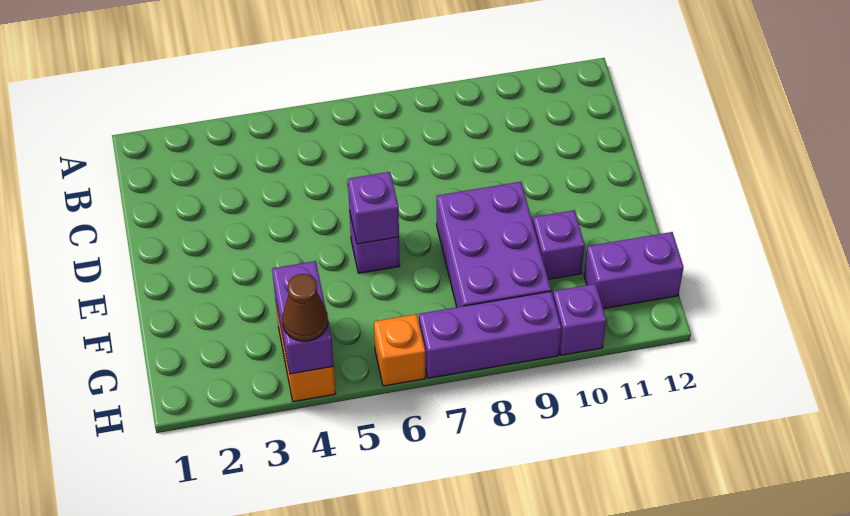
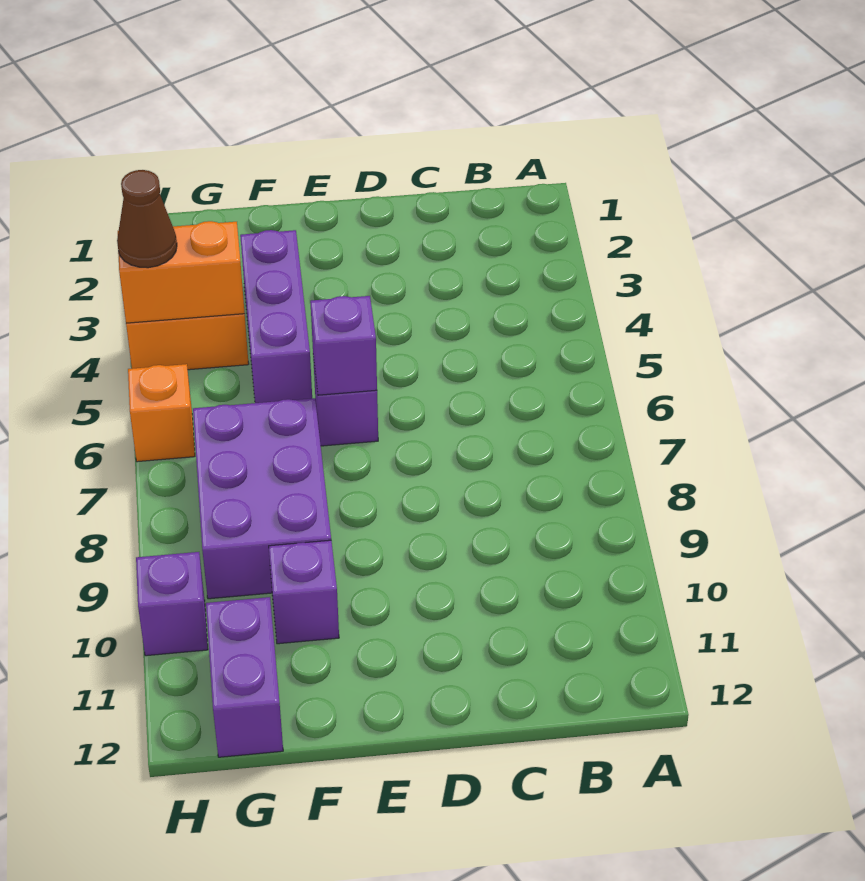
purple 2x3 brick [437,182,551,307] -> purple 2x3 brick turned to [193,398,331,599]
purple 1x2 brick [272,261,334,374] -> orange 1x2 brick [118,221,245,323]
purple 1x3 brick [419,291,561,378] -> purple 1x3 brick moved to [240,230,312,403]

